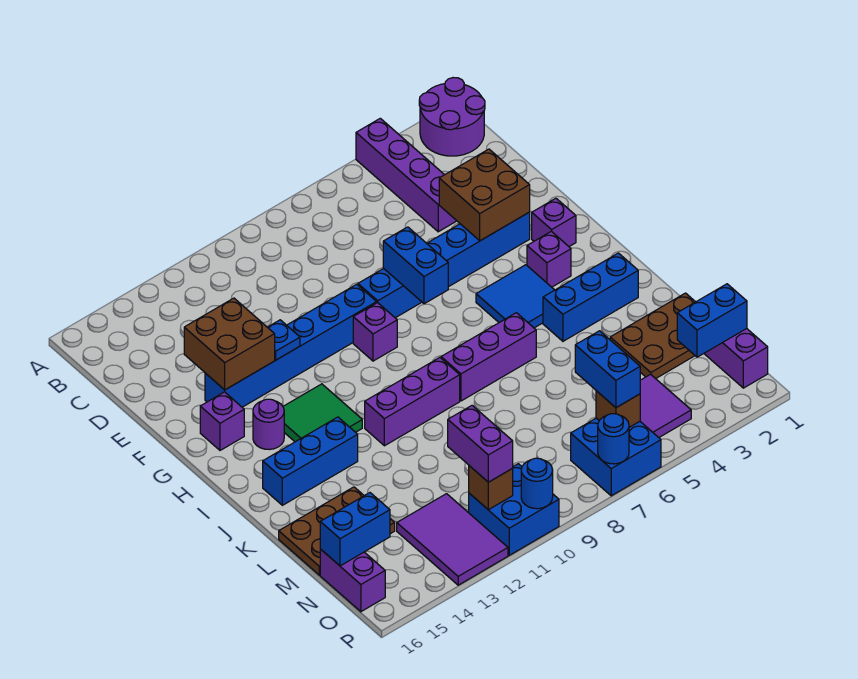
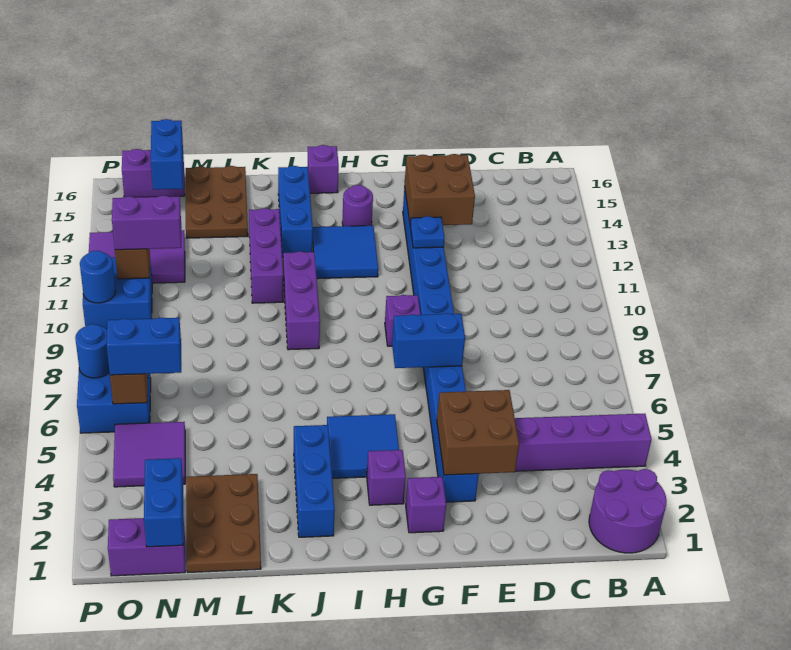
purple 1x1 brick [200,392,244,450] -> purple 1x1 brick moved to [308,145,339,193]
green 2x2 tile [283,384,362,442] -> blue 2x2 tile [313,225,378,279]
purple 1x3 brick [441,313,536,401] -> purple 1x3 brick moved to [249,208,283,303]

